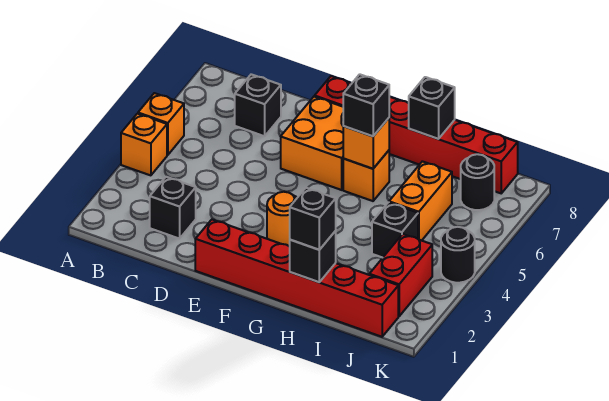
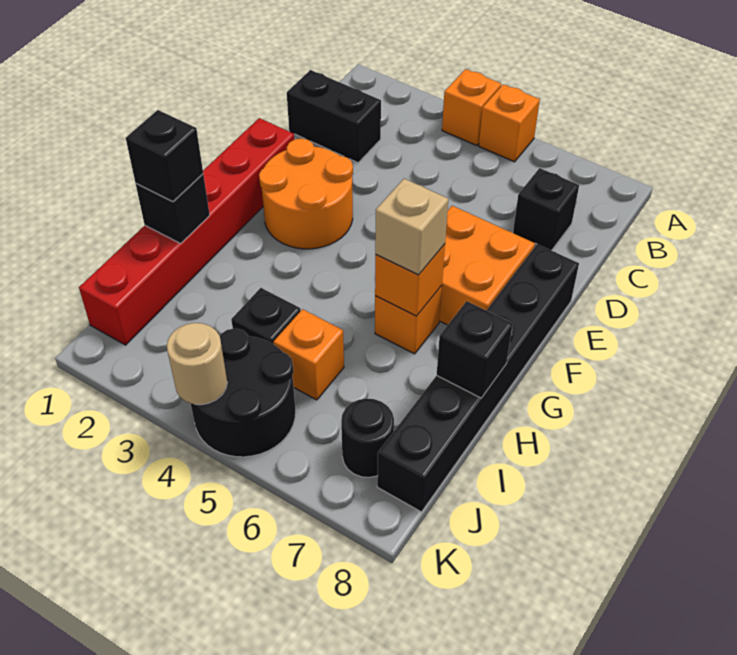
black 1x1 brick [150,177,196,239] -> black 1x2 brick [287,70,381,163]
red 1x6 brick [315,76,518,193] -> black 1x6 brick [377,244,579,512]
orange 1x1 round brick [267,192,297,247] -> orange 2x2 round brick [259,138,353,249]
black 1x1 brick [343,74,389,136] -> tan 1x1 brick [375,179,448,275]
orange 1x2 brick [389,161,452,241] -> orange 1x1 brick [273,309,344,400]
red 1x2 brick [369,234,432,316] -> none
black 1x1 round brick [441,227,475,283] -> black 2x2 round brick [191,328,296,457]
none -> tan 1x1 round brick [167,323,227,405]

